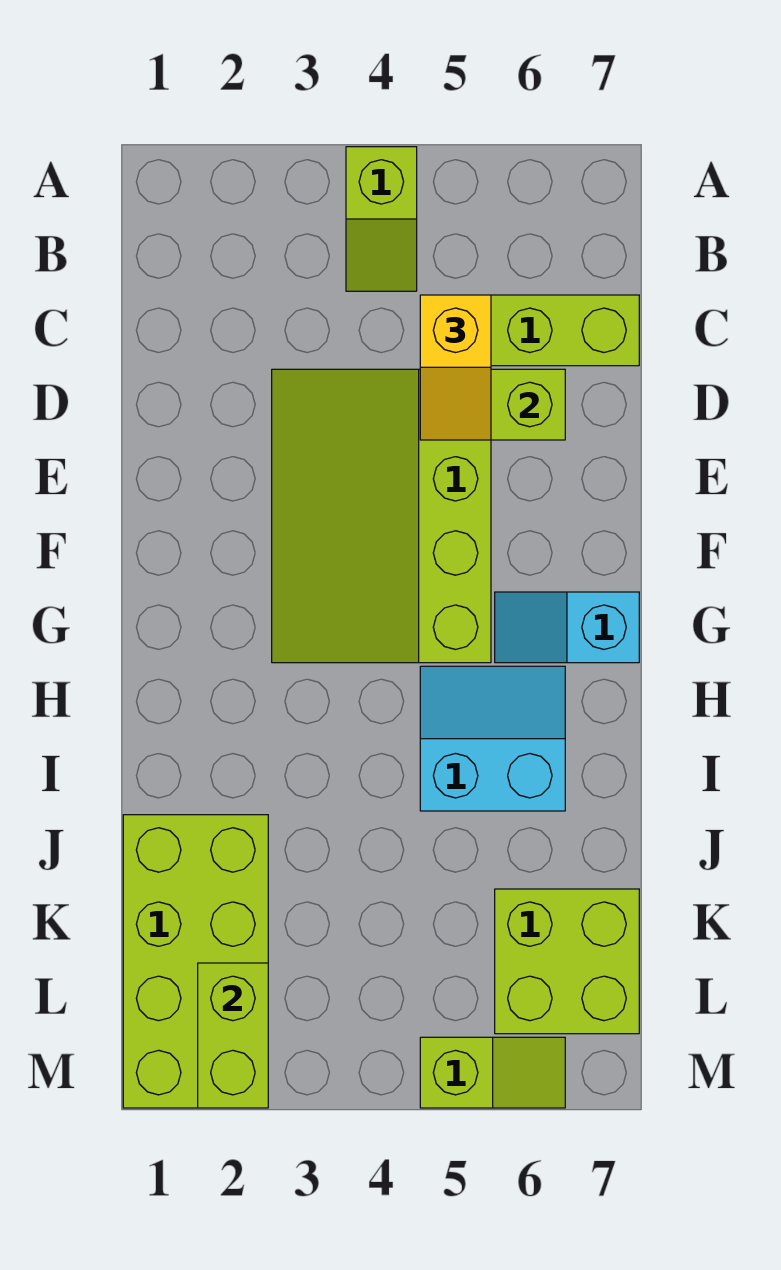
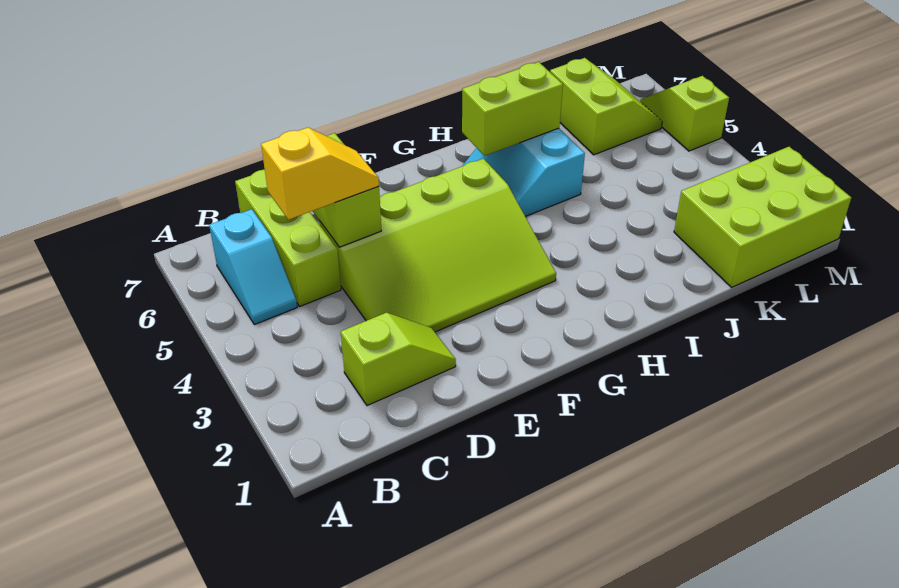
lime 1x2 slope [346,147,417,291] -> lime 1x2 slope moved to [341,313,456,406]
cyan 1x2 slope [495,592,639,663] -> cyan 1x2 slope moved to [209,209,297,325]
lime 2x4 brick [123,815,268,1108] -> lime 2x3 brick [674,147,851,287]
lime 2x2 brick [495,889,639,1034] -> lime 2x2 slope [550,58,662,155]
lime 1x2 brick [198,963,268,1108] -> lime 1x2 brick moved to [462,62,563,156]

